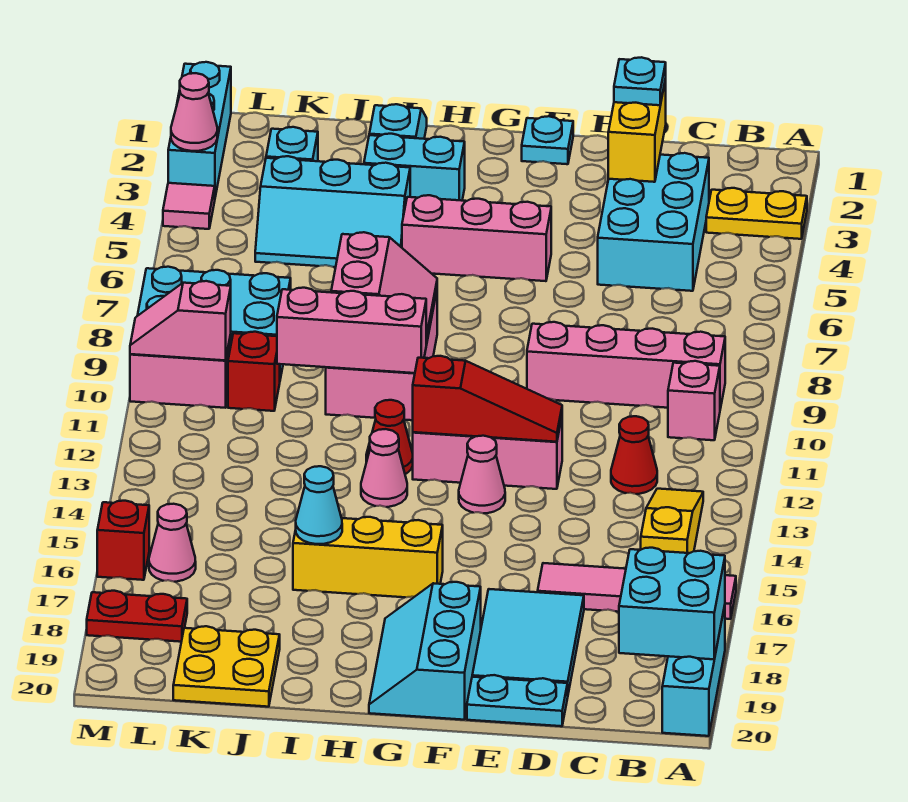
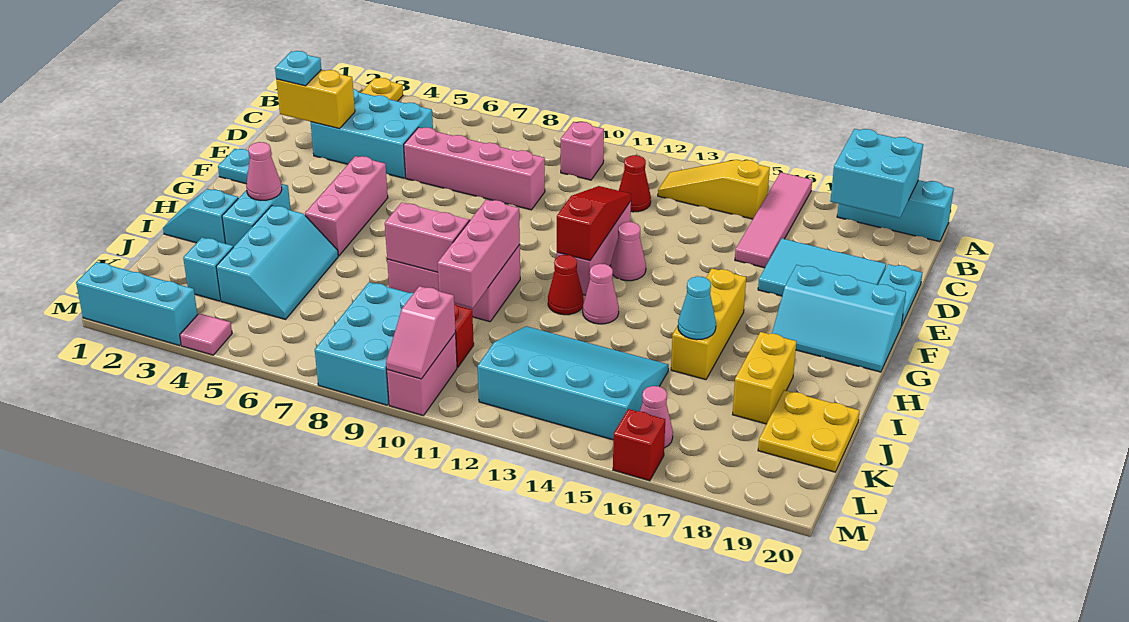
pink 1x4 brick [527,322,725,409] -> pink 1x4 brick turned to [404,127,545,210]
none -> yellow 1x2 brick [733,332,797,424]
none -> cyan 3x4 slope [478,326,669,440]
red 1x2 plate [87,591,187,642] -> none
pink 1x1 cone [171,73,217,151] -> pink 1x1 cone moved to [246,142,282,200]

